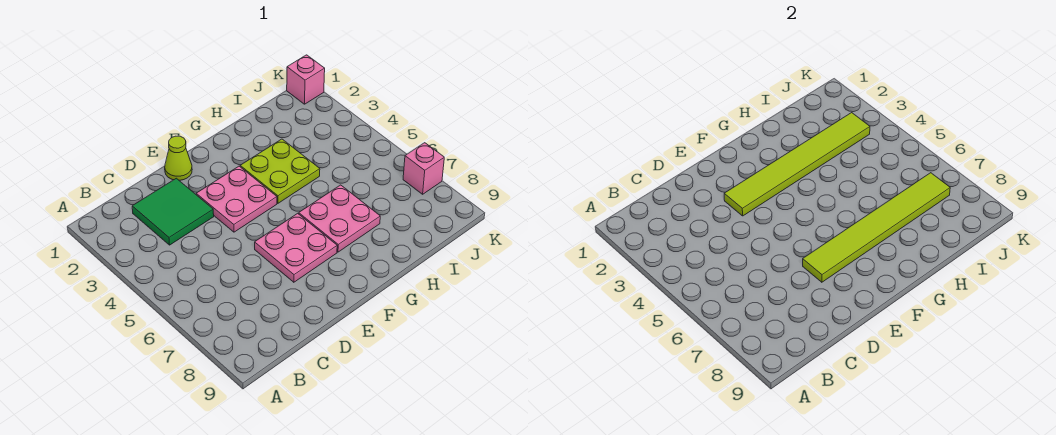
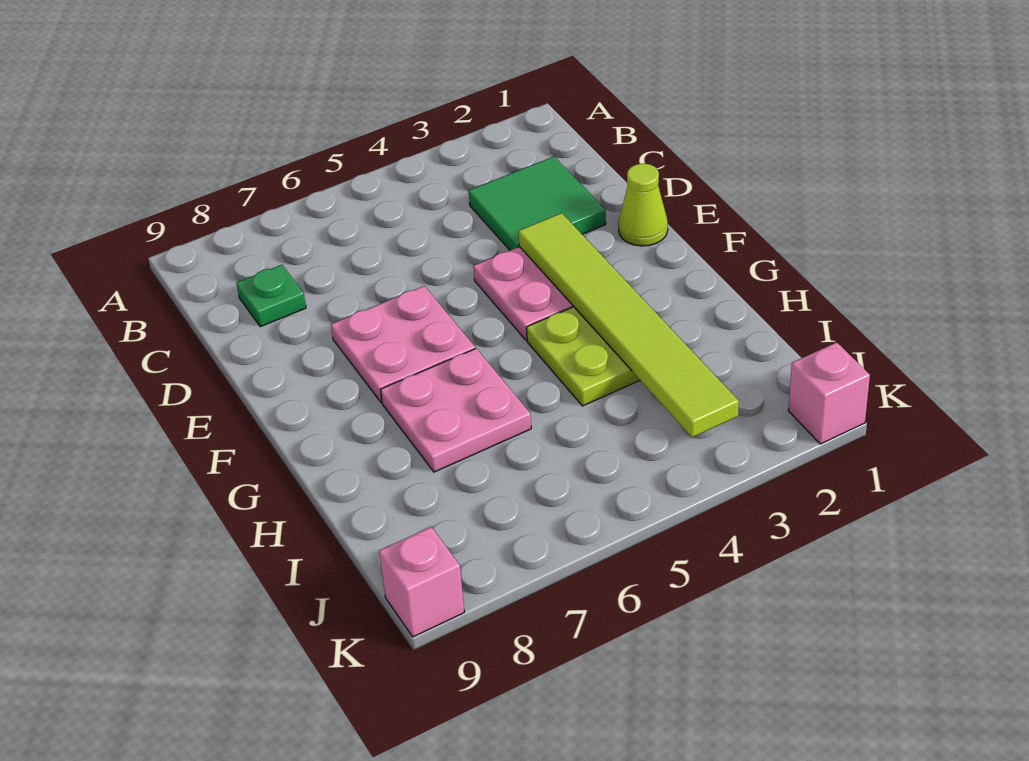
none -> green 1x1 plate [237,265,306,327]
lime 1x6 tile [803,173,950,282] -> none
pink 1x1 brick [403,143,444,194] -> pink 1x1 brick moved to [379,527,464,637]

